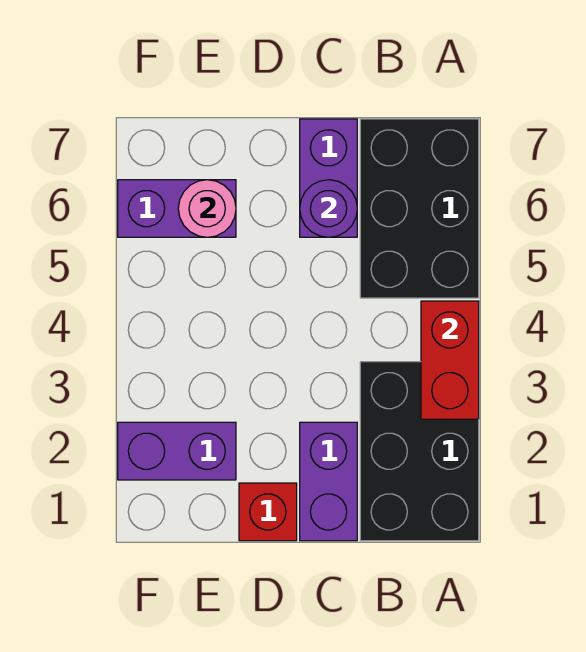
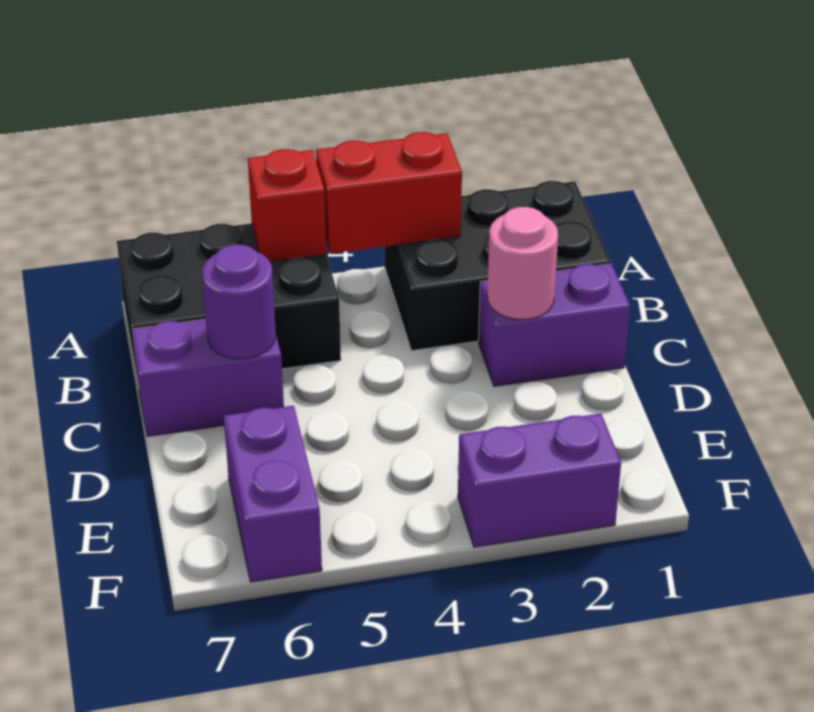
red 1x1 brick [239,483,297,541] -> red 1x1 brick moved to [248,149,327,262]
purple 1x2 brick [118,422,236,480] -> purple 1x2 brick turned to [458,413,621,547]
pink 1x1 round brick [178,180,236,237] -> pink 1x1 round brick moved to [487,207,558,319]

